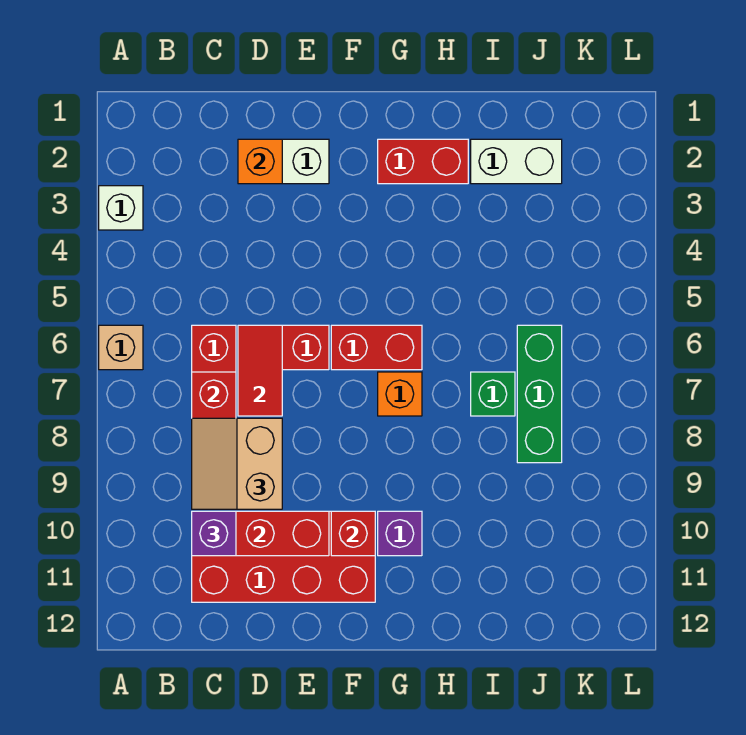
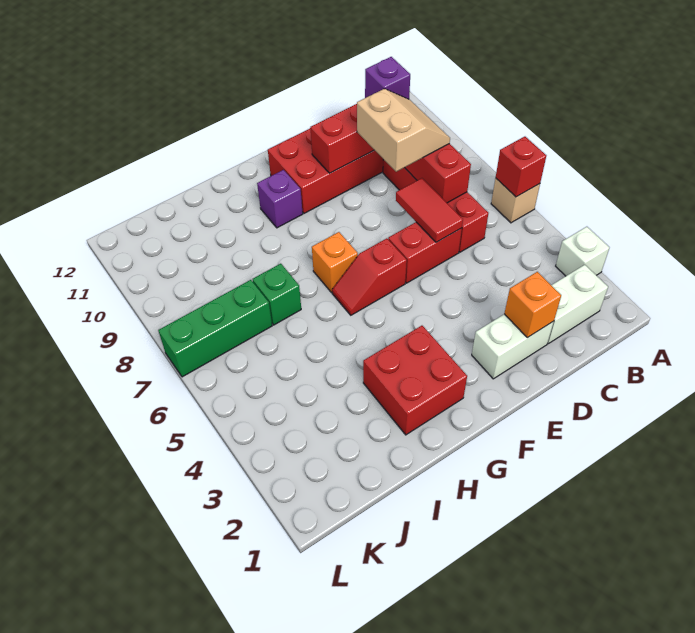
red 1x2 brick [331,325,422,370] -> red 1x2 slope [332,238,407,315]
red 1x1 brick [331,511,375,556] -> red 1x1 brick moved to [496,137,546,197]
red 1x2 brick [378,139,468,184] -> red 2x2 brick [363,326,467,435]
white 1x2 brick [471,139,562,184] -> white 1x2 brick moved to [548,265,608,344]
green 1x3 brick [517,325,562,463] -> green 1x3 brick turned to [158,280,272,377]

